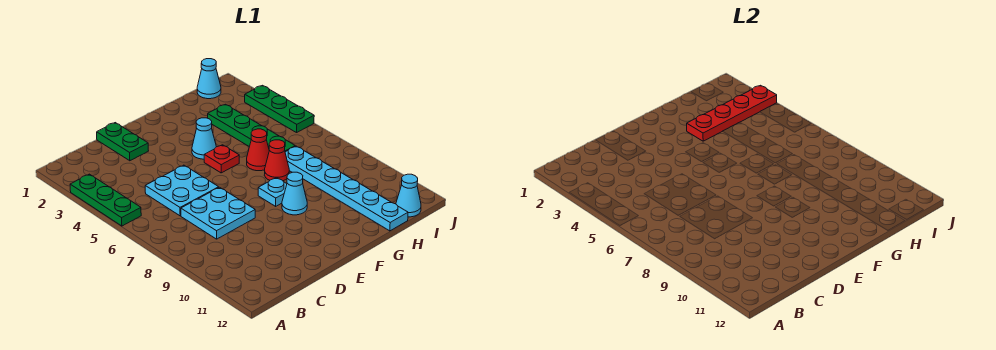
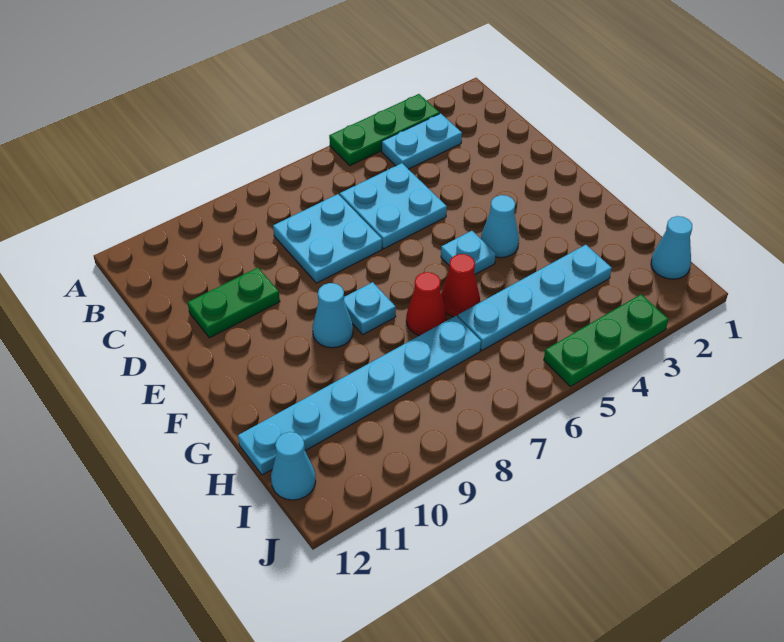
none -> cyan 1x2 plate [382,113,462,169]
green 1x2 plate [97,123,148,161] -> green 1x2 plate moved to [188,268,280,338]
red 1x1 plate [204,145,239,173] -> cyan 1x1 plate [441,231,496,274]
red 1x4 plate [687,85,777,141] -> none
green 1x4 plate [208,104,295,152] -> cyan 1x4 plate [458,245,612,350]

